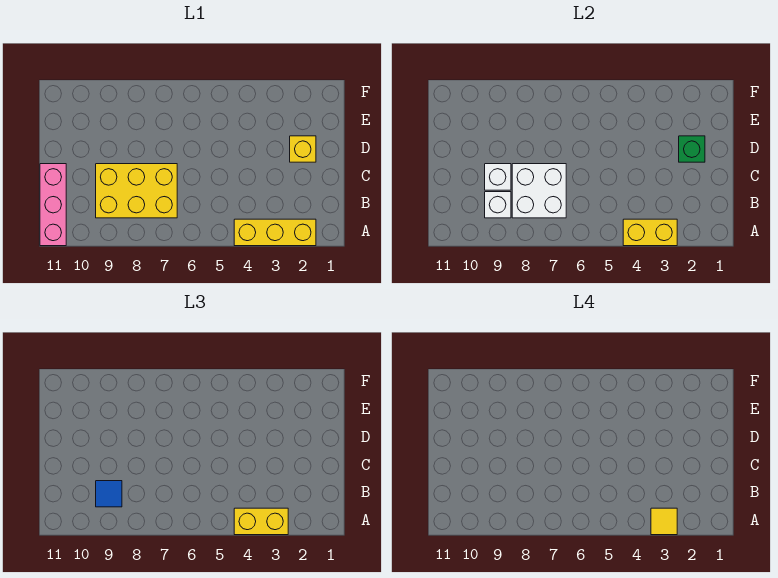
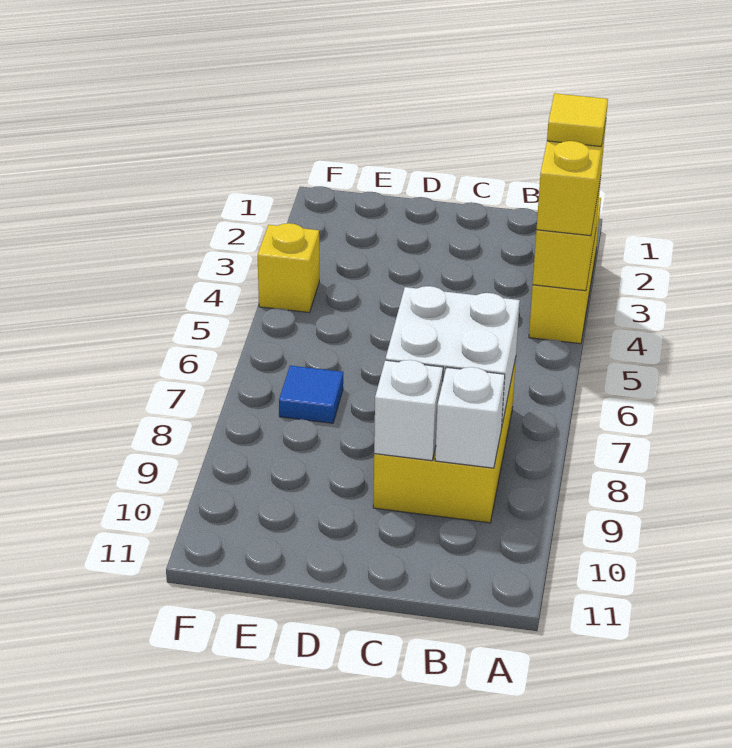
pink 1x3 brick [40,164,66,246] -> none
blue 1x1 tile [96,481,122,507] -> blue 1x1 tile moved to [279,366,343,423]
yellow 1x1 brick [290,136,316,162] -> yellow 1x1 brick moved to [258,223,319,312]
green 1x1 brick [679,136,705,162] -> none

